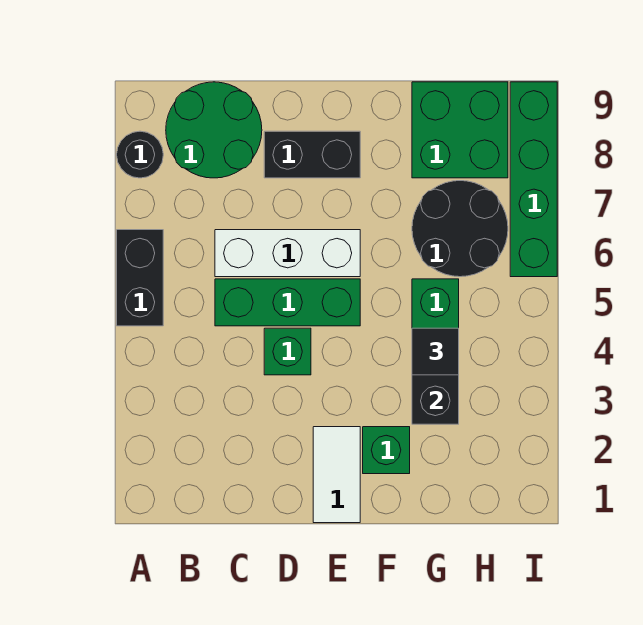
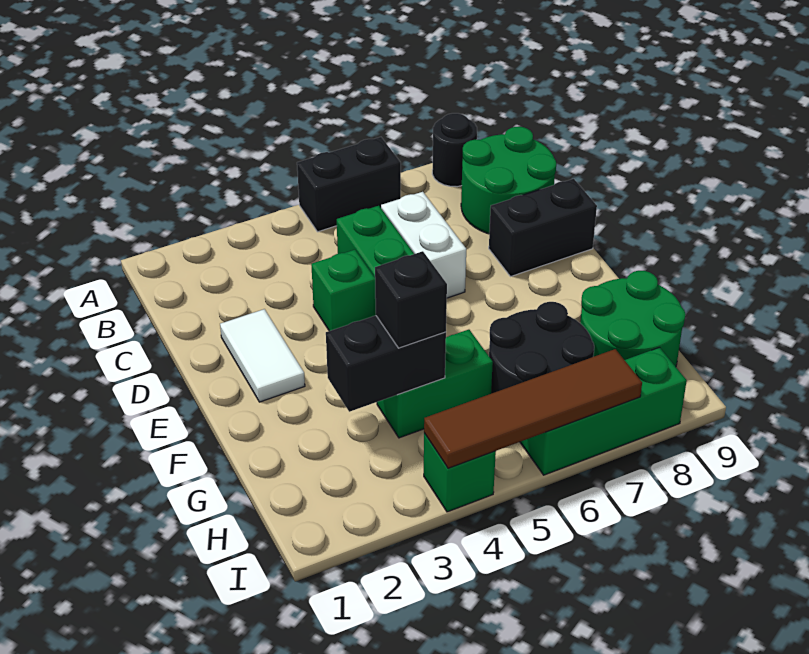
white 1x3 brick [215,230,360,277] -> white 1x2 brick [381,192,466,298]
black 1x2 brick [264,131,360,178] -> black 1x2 brick turned to [489,179,597,277]
white 1x2 tile [313,427,360,523] -> white 1x2 tile turned to [220,309,305,402]
green 1x1 brick [363,427,410,474] -> green 1x1 brick moved to [424,433,496,512]
black 1x1 tile [412,328,459,375] -> black 1x1 brick [375,251,447,348]
green 2x2 brick [412,82,508,178] -> green 2x2 round brick [580,271,685,367]
none -> brown 1x4 tile [424,349,642,468]
green 1x4 brick [510,82,557,277] -> green 1x3 brick [520,347,687,475]

